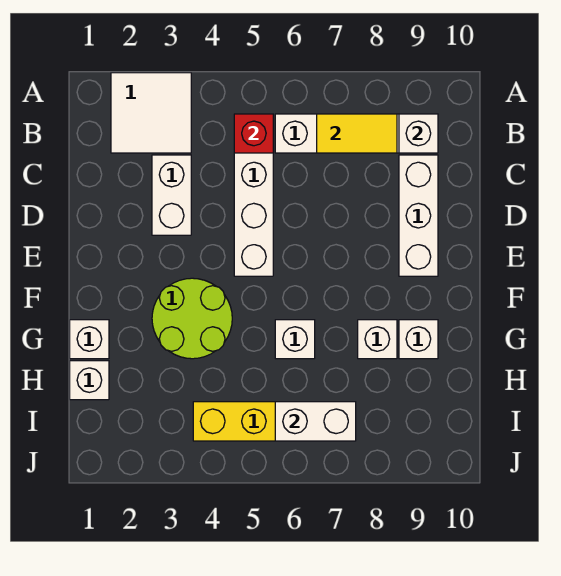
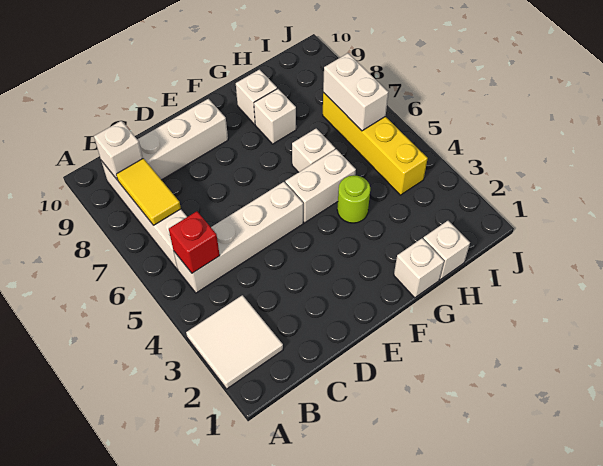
white 1x2 brick [152,155,191,235] -> white 1x2 brick moved to [285,149,356,223]
lime 2x2 round brick [152,278,232,359] -> lime 1x1 round brick [337,175,370,223]

